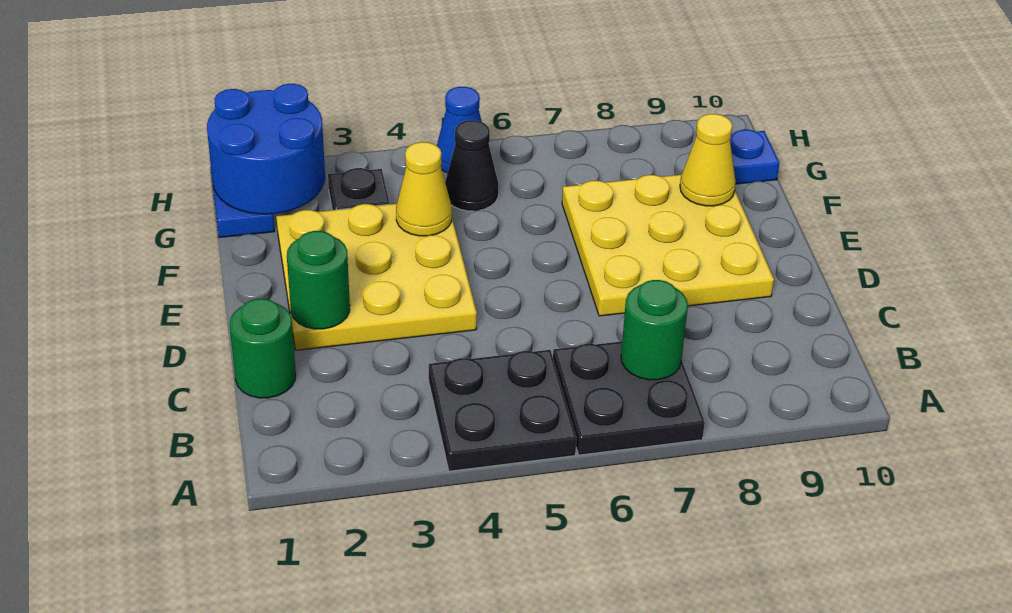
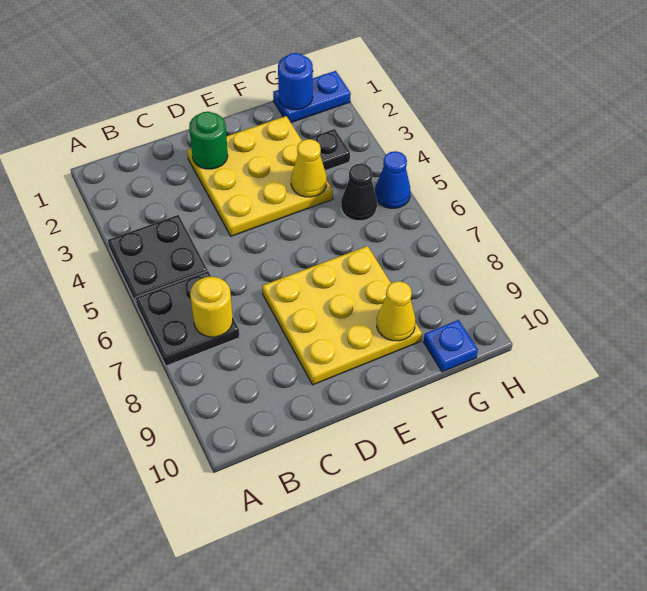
green 1x1 round brick [621,280,688,380] -> yellow 1x1 round brick [190,277,233,337]
green 1x1 round brick [230,299,296,398] -> none
blue 2x2 round brick [207,84,325,214] -> blue 1x1 round brick [278,53,313,110]

